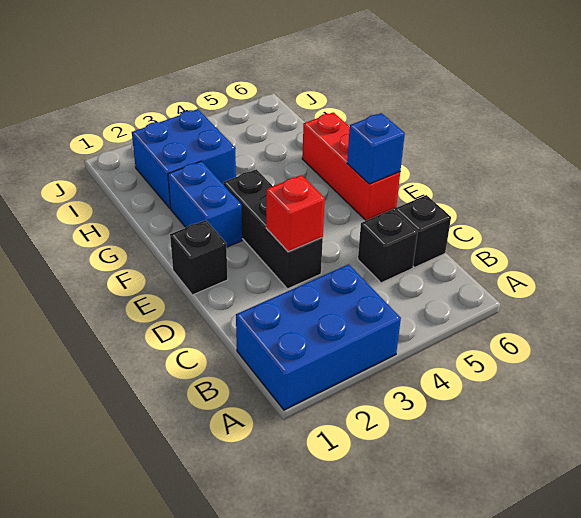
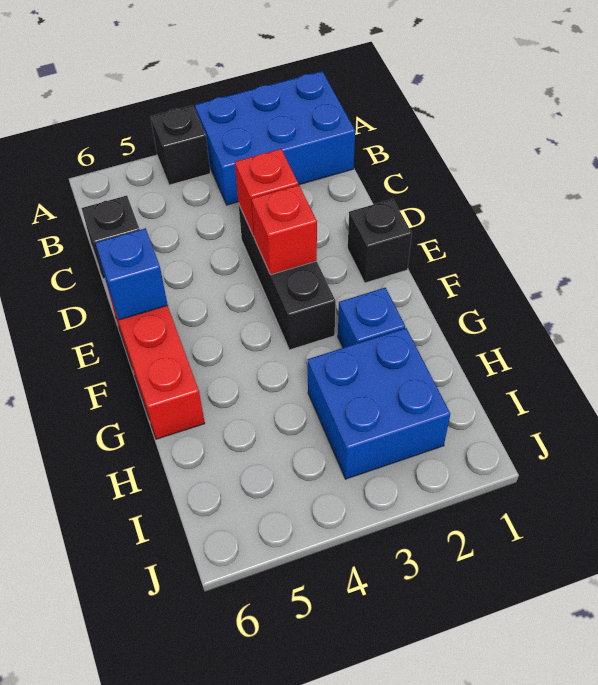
black 1x1 brick [358,209,418,283] -> black 1x1 brick moved to [151,105,210,185]
none -> red 1x1 brick [251,185,317,275]
blue 1x2 brick [168,161,242,247] -> blue 1x1 brick [338,288,405,348]

